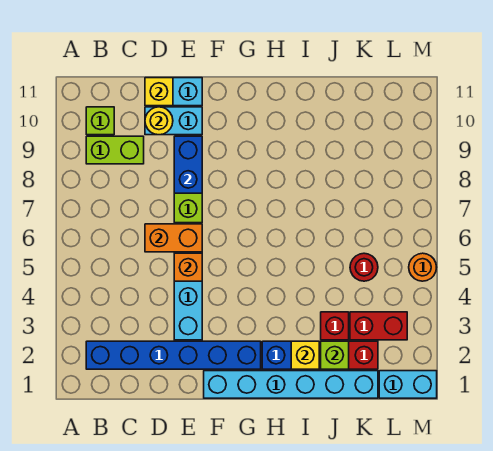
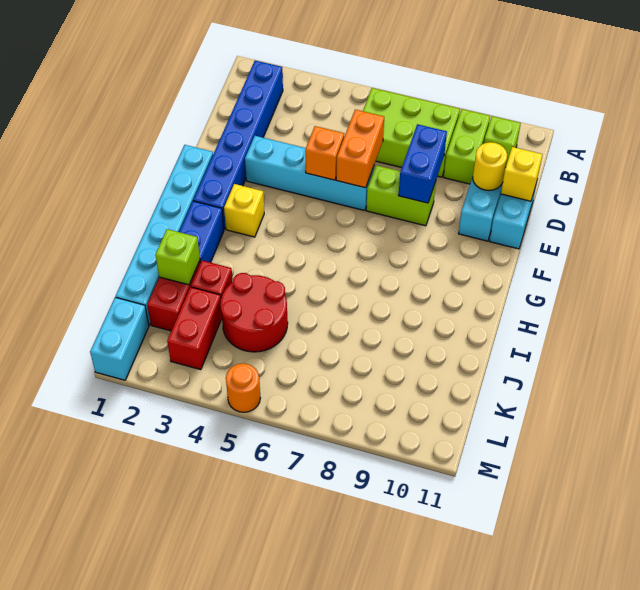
none -> lime 2x3 brick [363,88,460,177]
blue 1x2 brick [174,136,202,193] -> blue 1x2 brick turned to [399,124,447,203]
yellow 1x1 brick [291,341,319,369] -> yellow 1x1 brick moved to [224,184,264,237]
red 1x1 round brick [350,253,378,281] -> red 2x2 round brick [221,273,288,352]

